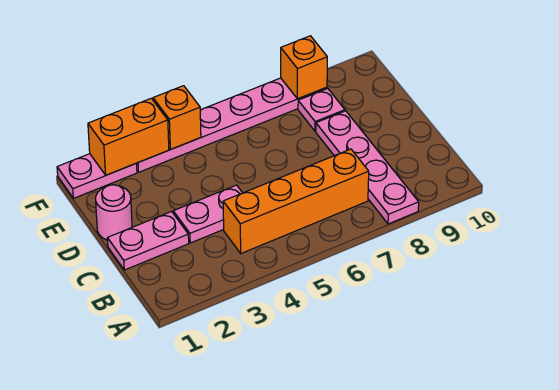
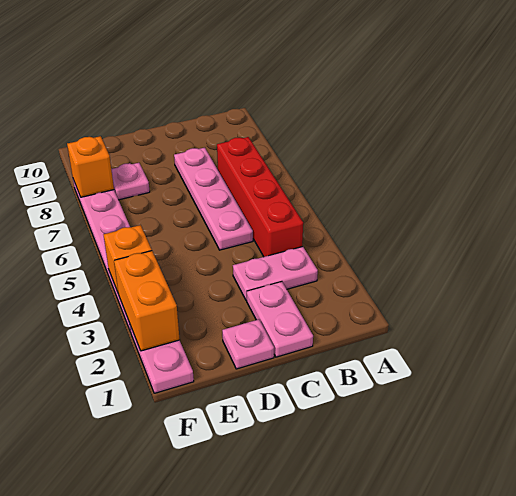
pink 1x4 plate [316,111,419,224] -> pink 1x4 plate turned to [174,148,253,250]
orange 1x4 brick [223,149,369,253] -> red 1x4 brick [217,137,303,257]
pink 1x2 plate [173,185,242,243] -> pink 1x2 plate turned to [233,246,318,301]
pink 1x1 round brick [96,185,132,240] -> pink 1x1 plate [222,319,274,369]

